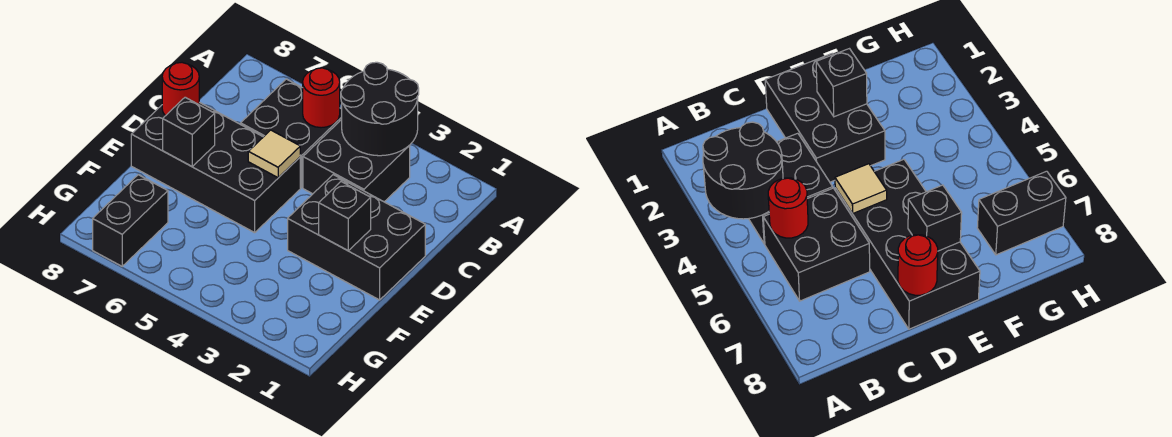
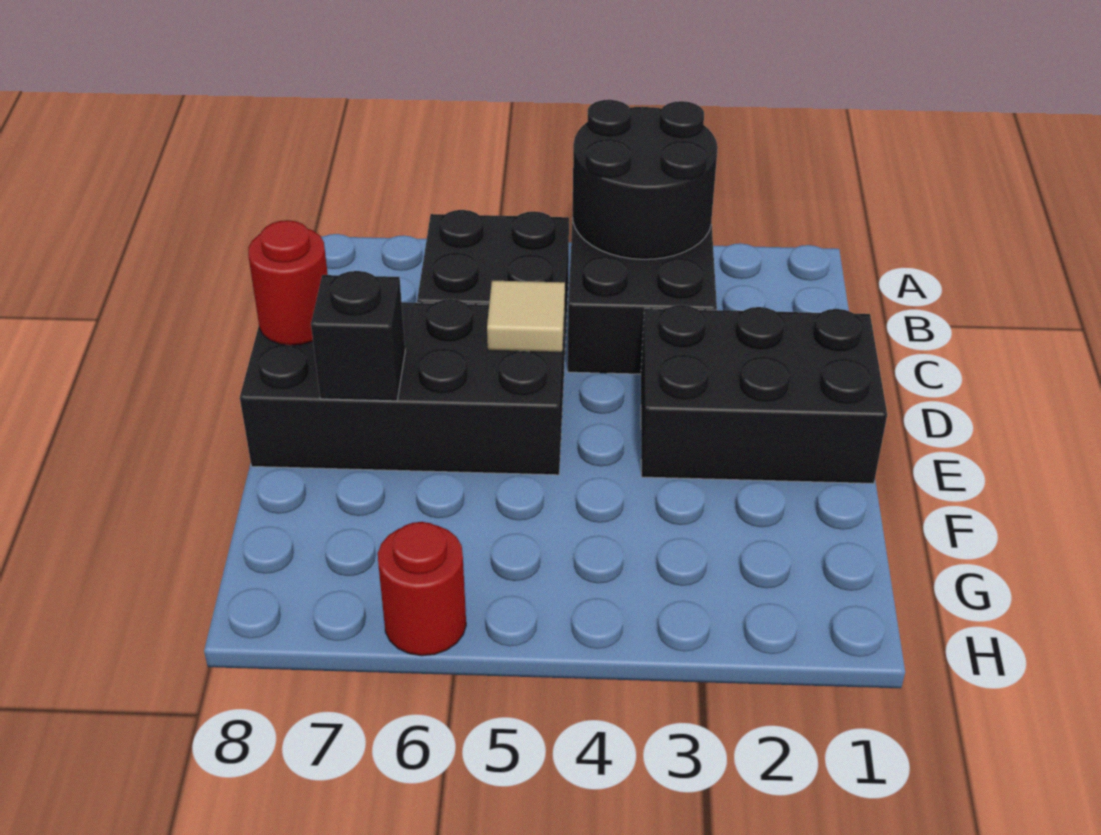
red 1x1 round brick [303,68,340,128] -> red 1x1 round brick moved to [378,522,466,656]
black 1x1 brick [319,182,371,251] -> none
black 1x2 brick [93,175,168,266] -> none

